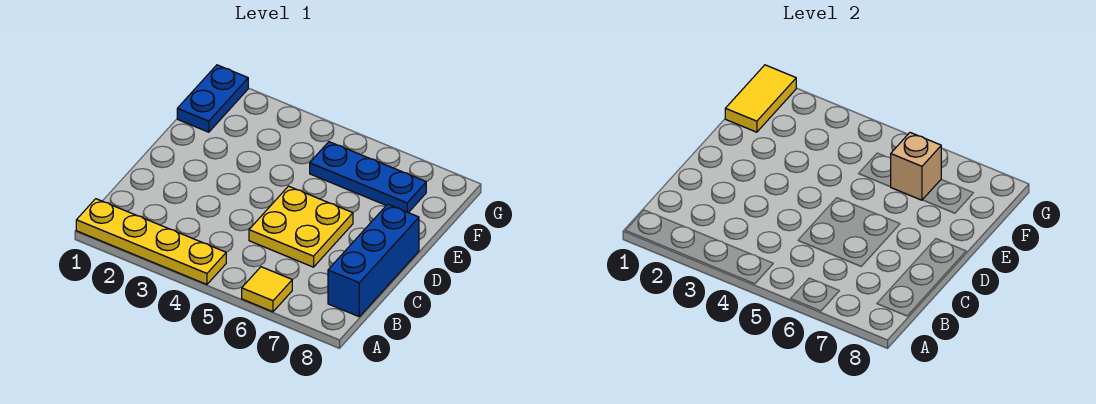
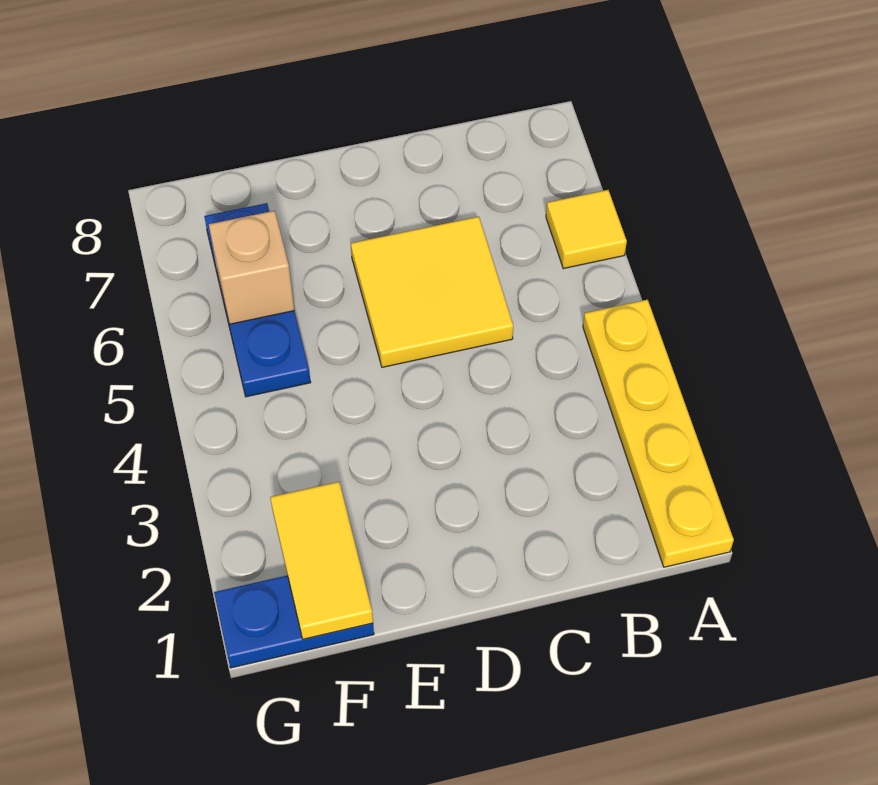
blue 1x3 brick [328,204,419,316] -> none
yellow 2x2 plate [249,186,353,267] -> yellow 2x2 tile [351,217,513,367]
yellow 1x2 tile [725,65,796,132] -> yellow 1x2 tile turned to [270,482,373,639]

